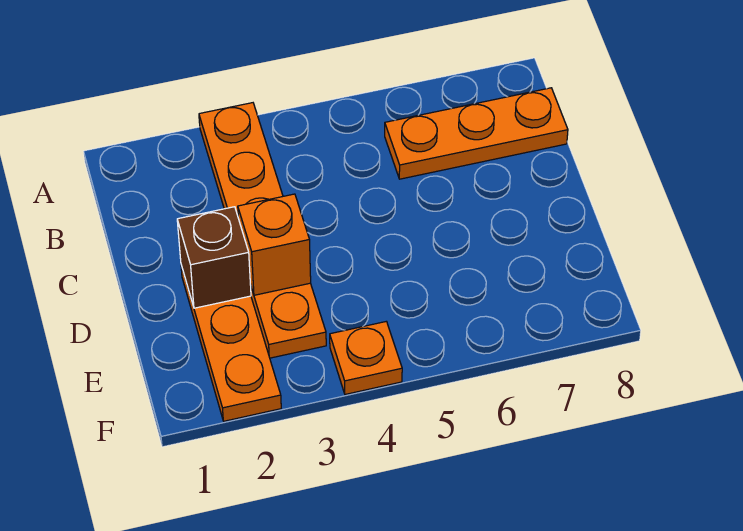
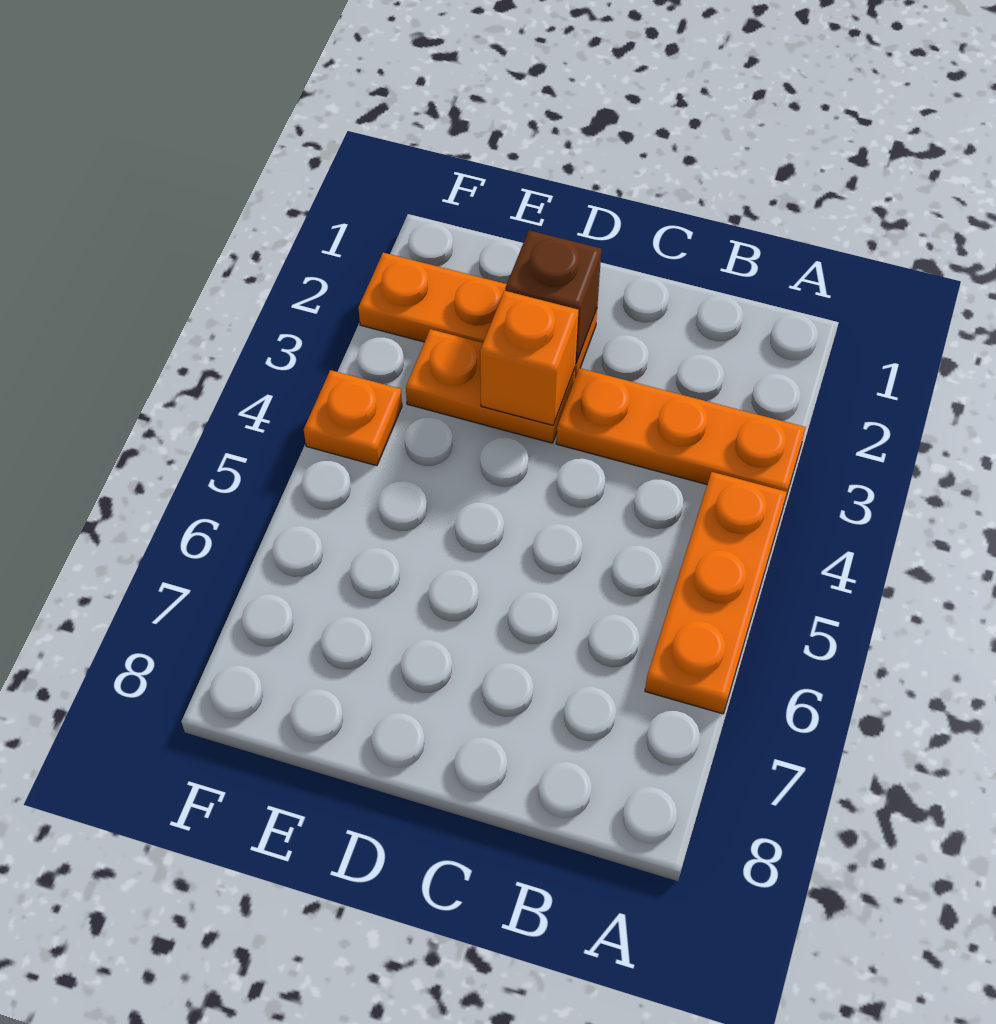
orange 1x3 plate [385,88,568,179] -> orange 1x3 plate moved to [645,472,787,714]

